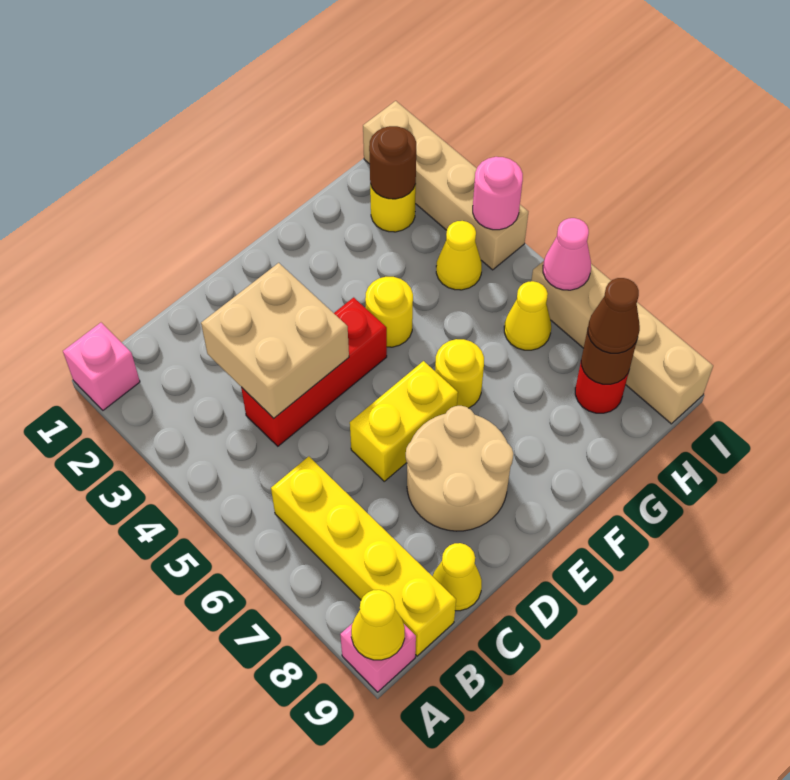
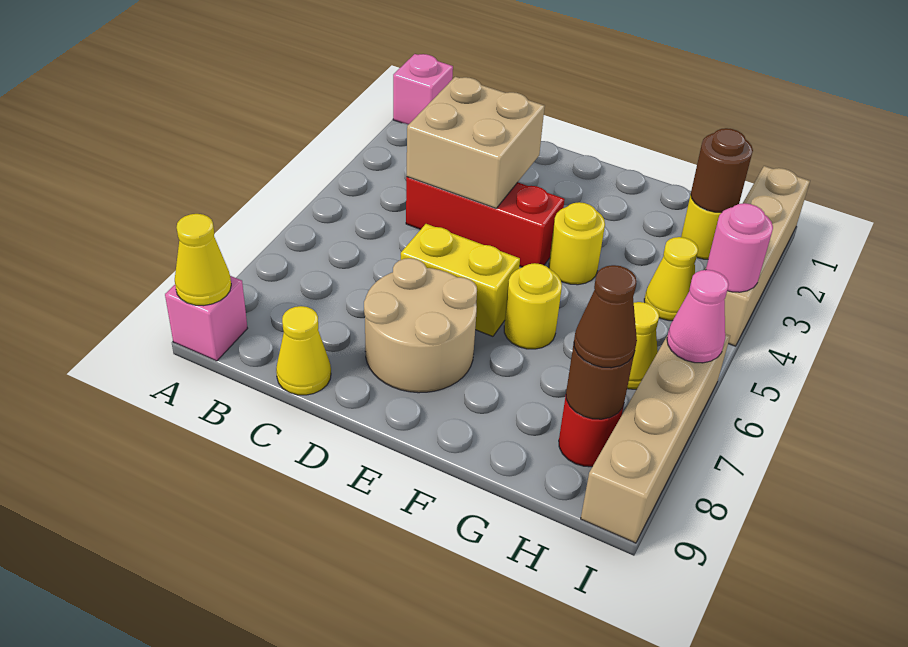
yellow 1x4 brick [271,456,456,656] -> none

